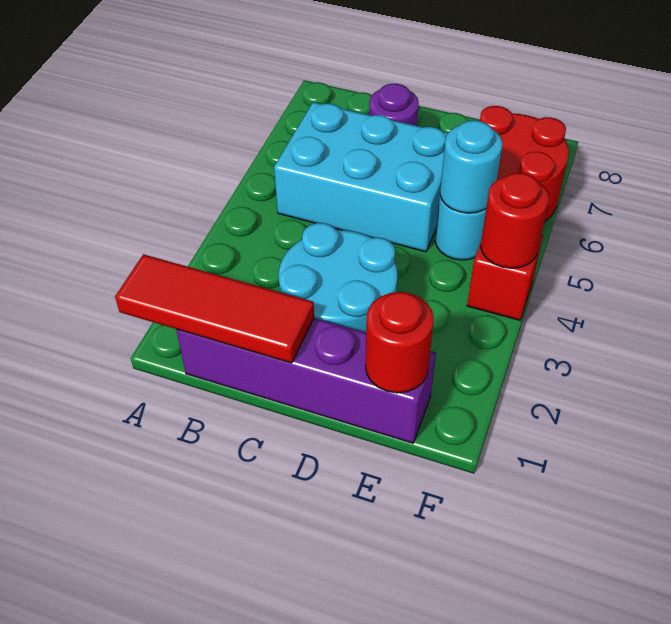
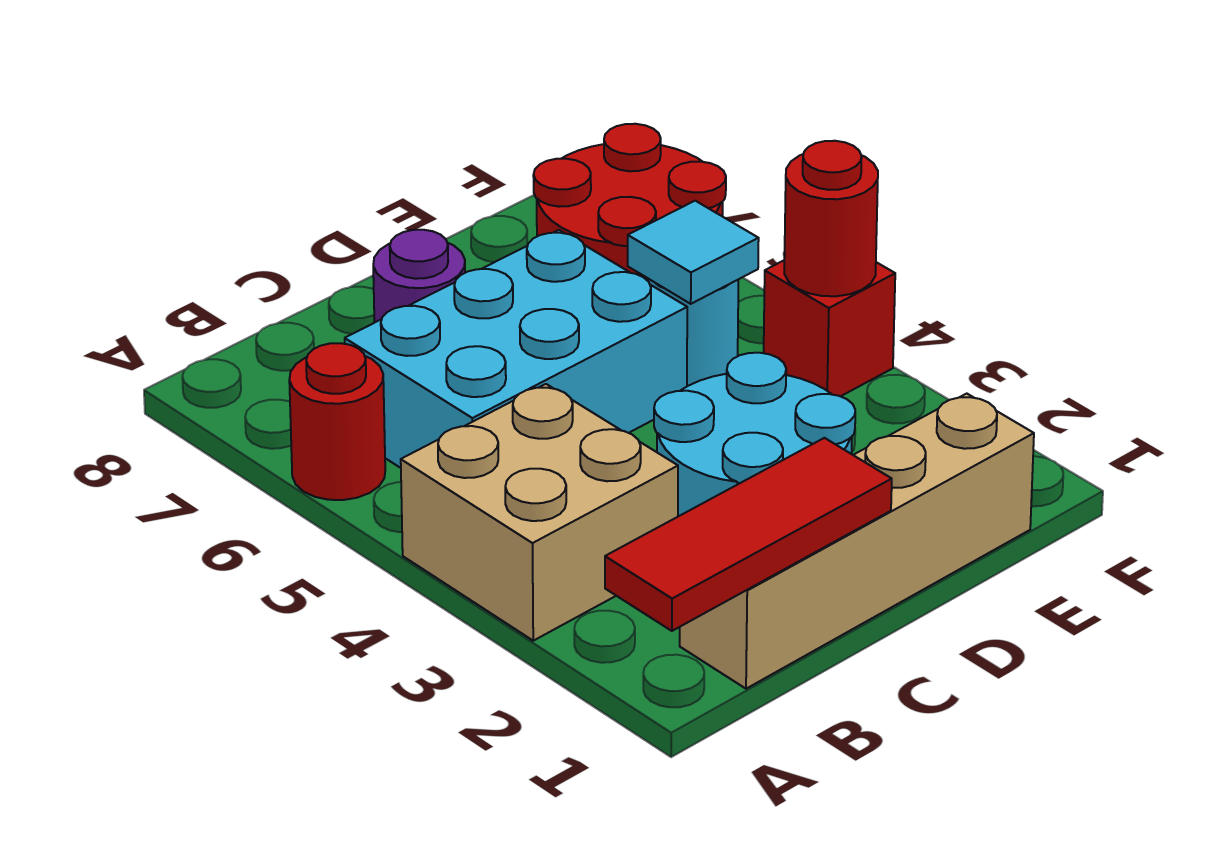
none -> tan 2x2 brick [401,384,678,641]
purple 1x4 brick [176,318,436,443] -> tan 1x4 brick [680,394,1034,689]
red 1x1 round brick [365,292,434,393] -> red 1x1 round brick moved to [289,343,385,500]
cyan 1x1 round brick [440,121,503,213] -> cyan 1x1 tile [628,201,759,304]

